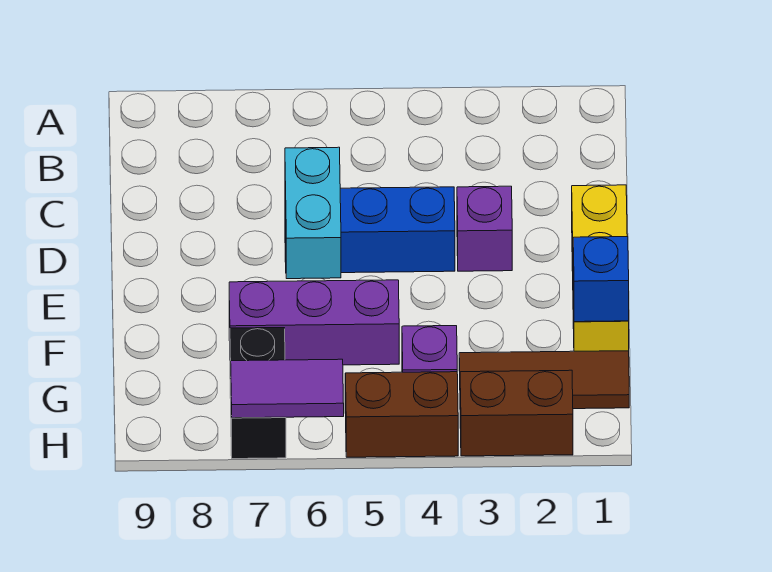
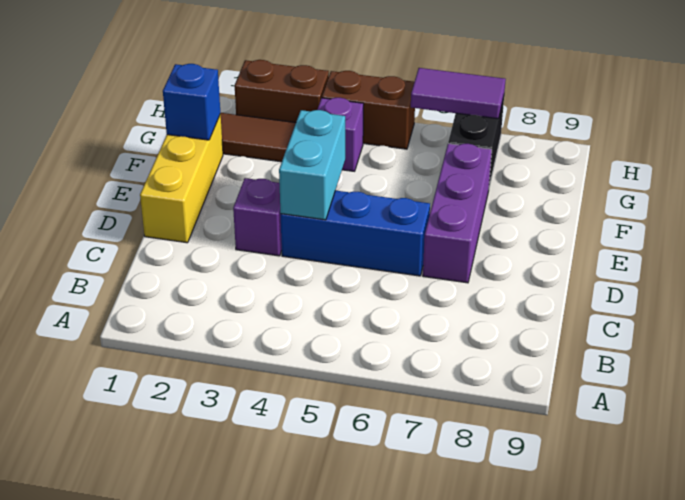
cyan 1x2 brick [285,147,341,279] -> cyan 1x2 brick moved to [279,110,345,220]
purple 1x3 brick [229,280,399,365] -> purple 1x3 brick turned to [423,143,492,283]

